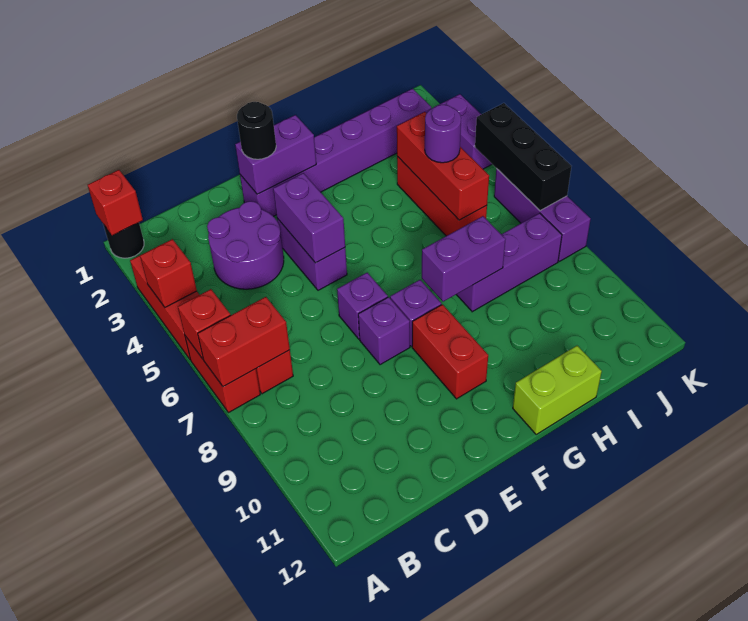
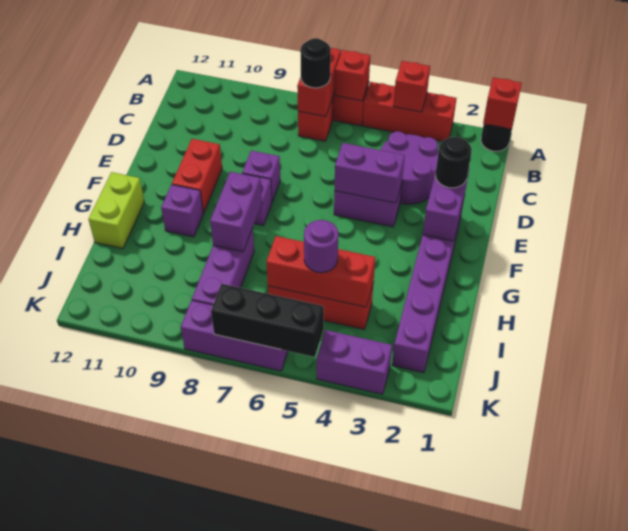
none -> black 1x1 round brick [300,38,331,88]
purple 1x1 brick [337,273,388,339] -> purple 1x1 brick moved to [161,185,203,237]
red 1x2 brick [412,304,488,399] -> red 1x2 brick turned to [172,139,222,213]

